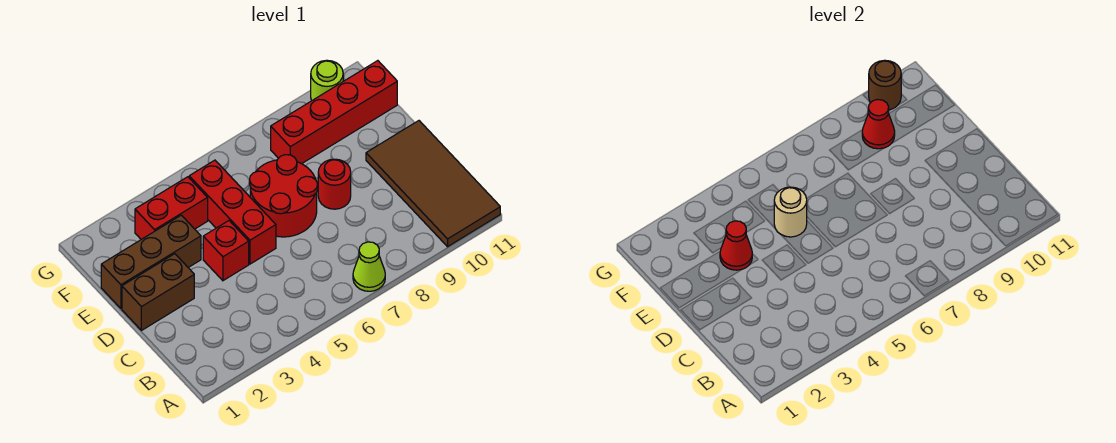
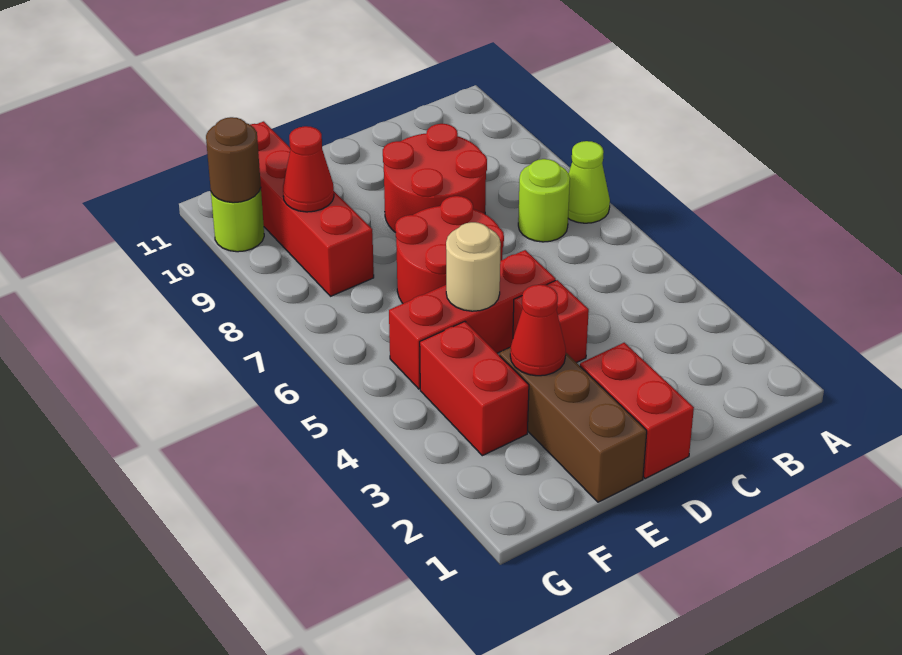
brown 2x4 tile [366,121,500,247] -> none
none -> lime 1x1 round brick [518,159,570,242]
brown 1x2 brick [122,254,194,330] -> red 1x2 brick [580,343,694,479]
red 1x1 round brick [318,159,351,209] -> red 2x2 round brick [383,124,487,233]

